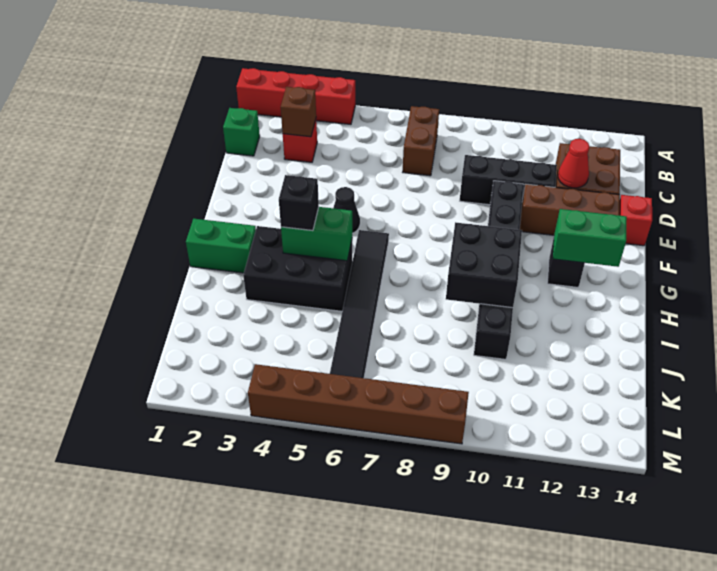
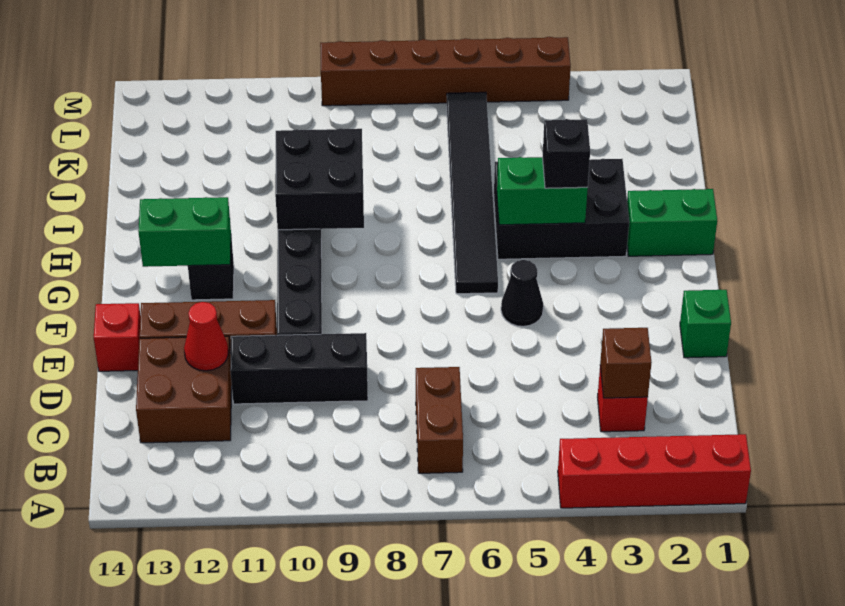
green 1x1 brick [223,108,260,156] -> green 1x1 brick moved to [680,290,731,358]

